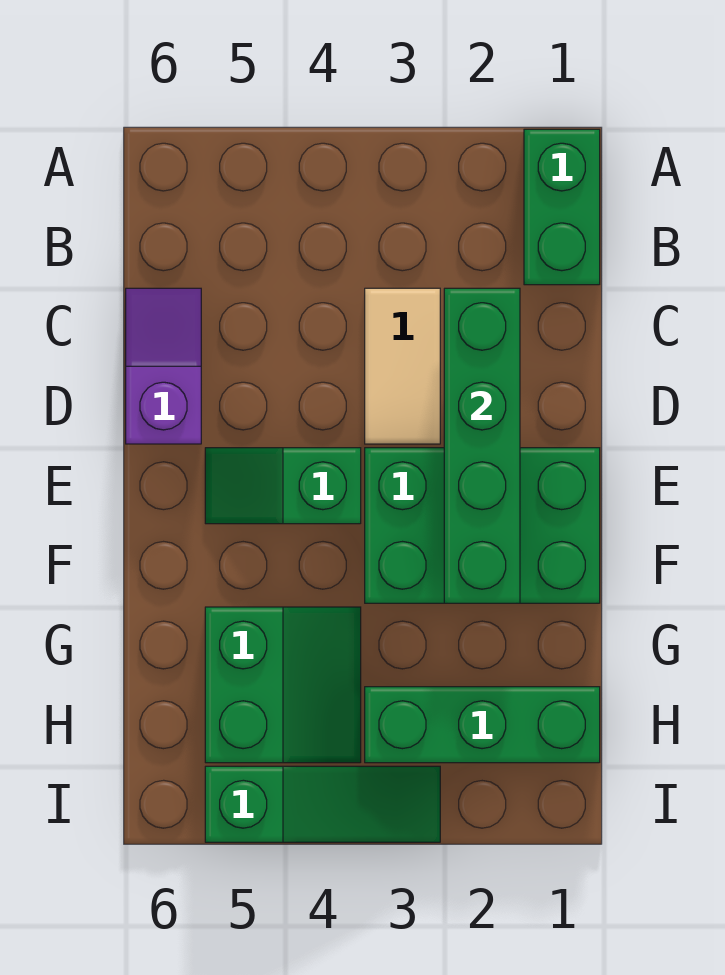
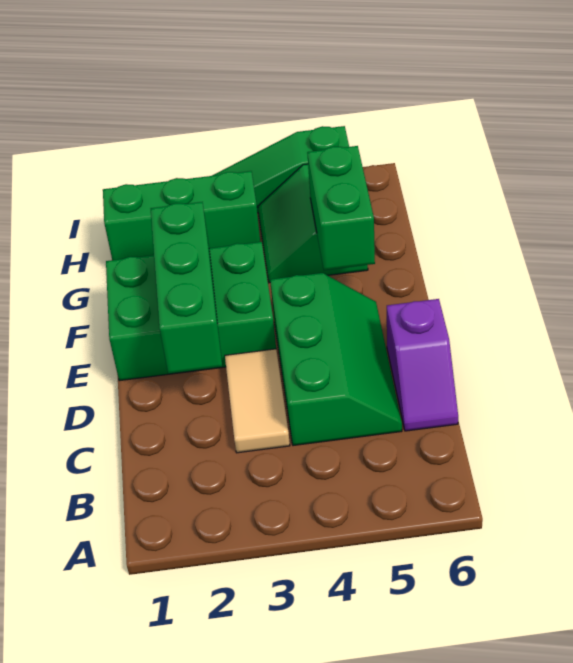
green 1x2 brick [524,129,600,285] -> green 1x2 brick moved to [307,146,375,270]
green 1x4 brick [444,288,520,603] -> green 1x3 brick [151,202,222,373]
green 1x2 slope [205,448,361,524] -> green 2x3 slope [270,273,402,446]

